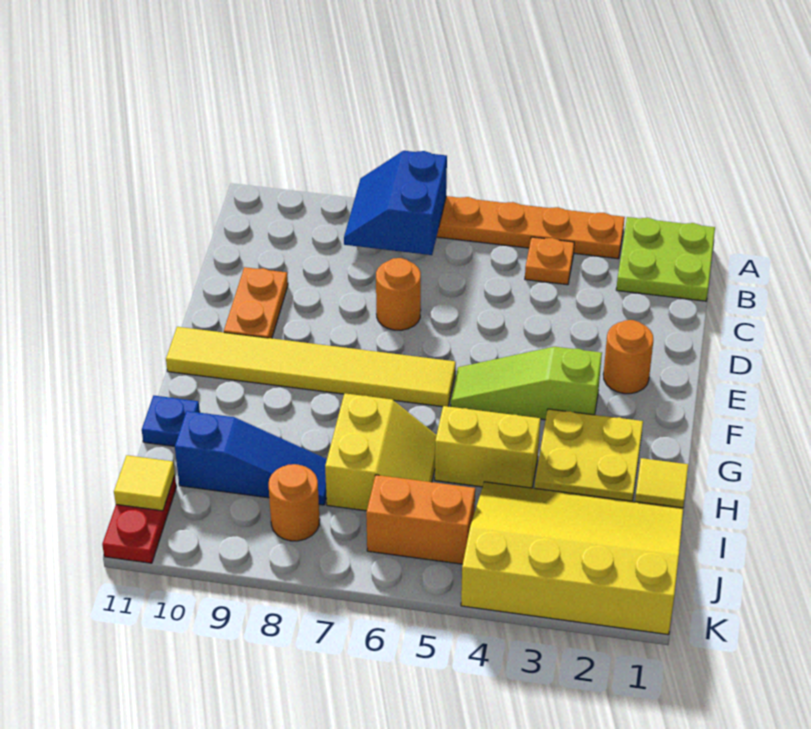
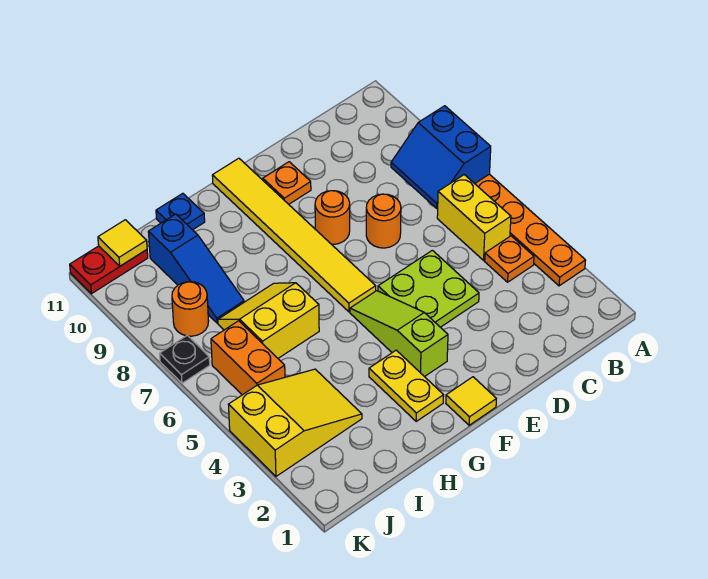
lime 2x2 plate [616,217,715,301] -> lime 2x2 plate moved to [378,250,479,327]
blue 2x2 slope [344,151,447,255] -> blue 2x2 slope turned to [391,106,491,208]
orange 1x2 plate [224,267,288,338] -> orange 1x1 plate [263,162,311,204]
orange 1x1 round brick [603,320,653,394] -> orange 1x1 round brick moved to [315,191,350,244]
yellow 2x2 plate [534,409,643,501] -> yellow 1x2 plate [369,350,444,421]
yellow 1x1 tile [635,458,688,508] -> yellow 1x1 tile moved to [446,377,496,425]
yellow 1x2 brick [435,406,540,488] -> yellow 1x2 brick moved to [437,175,511,260]
yellow 2x2 slope [325,393,437,511] -> yellow 2x2 slope turned to [218,283,319,358]
yellow 3x4 slope [461,482,683,635] -> yellow 2x3 slope [228,369,362,476]
none -> black 1x1 plate [160,335,210,383]

